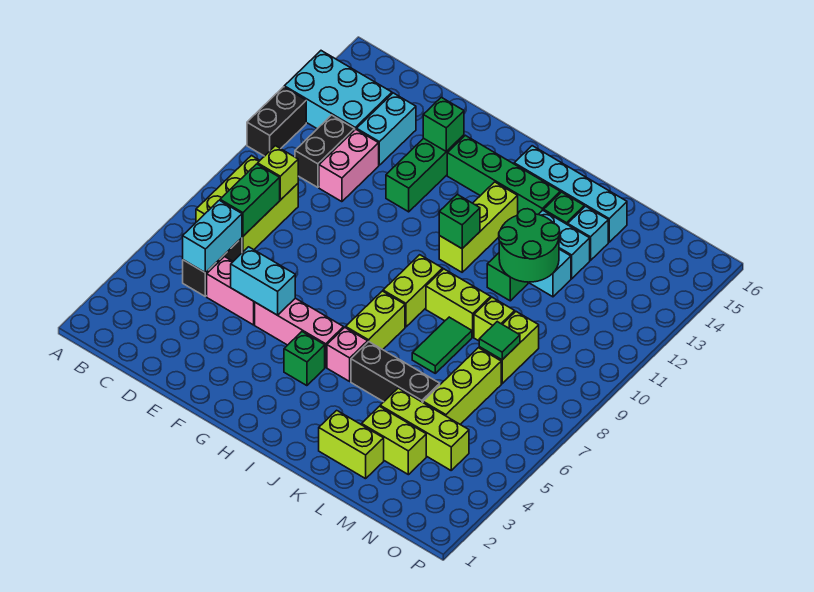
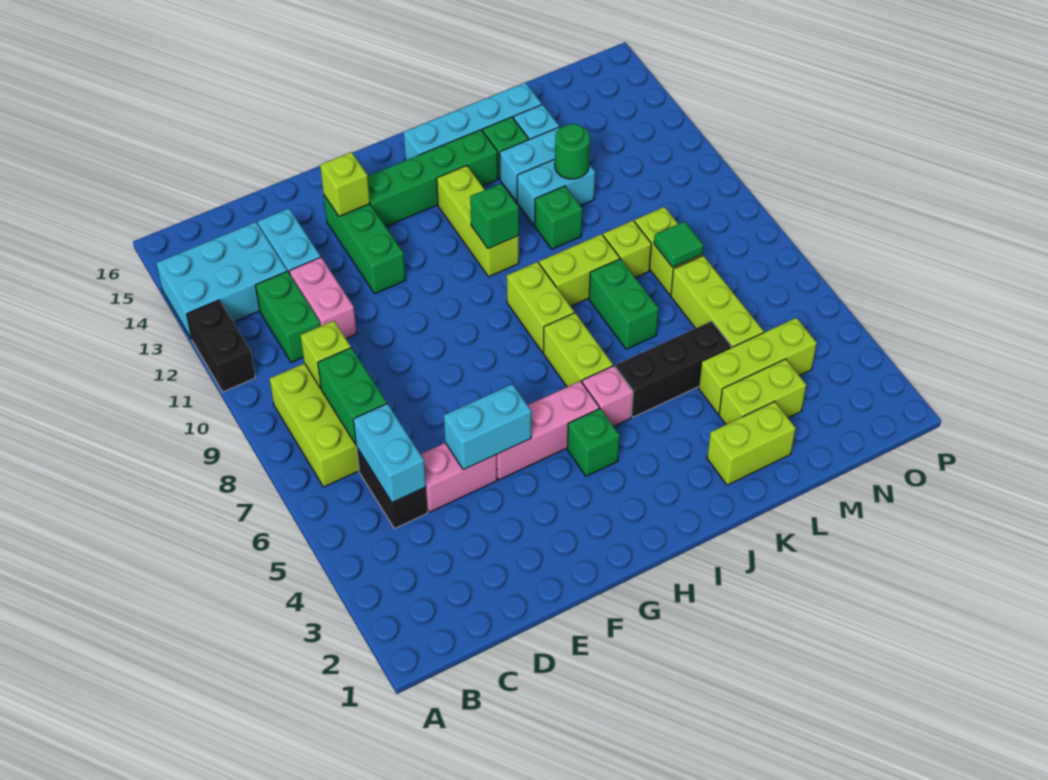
black 1x2 brick [295,115,355,187] -> green 1x2 brick [256,271,320,362]
green 1x1 brick [423,97,464,152] -> lime 1x1 brick [320,152,370,216]
green 1x2 tile [412,317,472,373] -> green 1x2 brick [589,259,659,349]
green 2x2 round brick [499,209,560,282] -> green 1x1 round brick [555,124,590,179]

